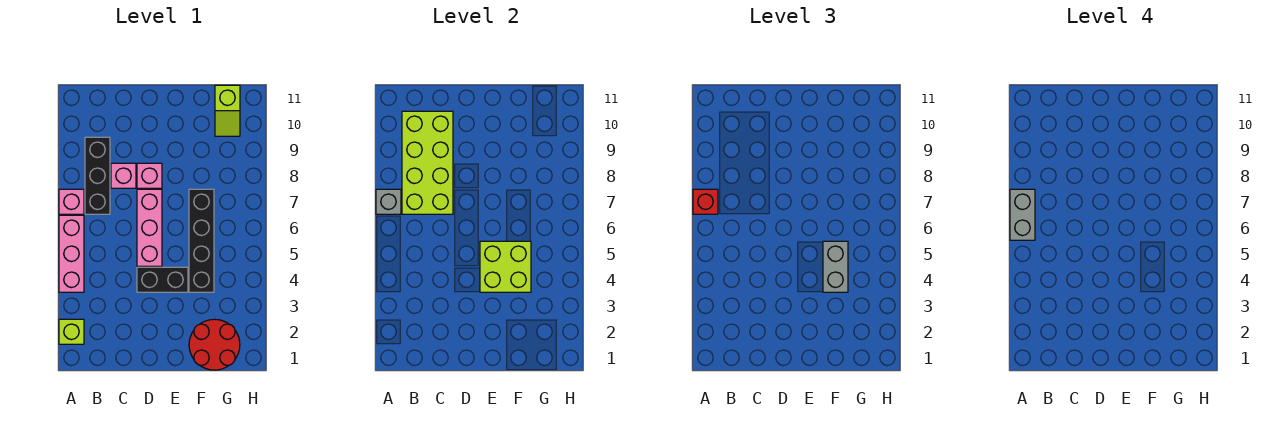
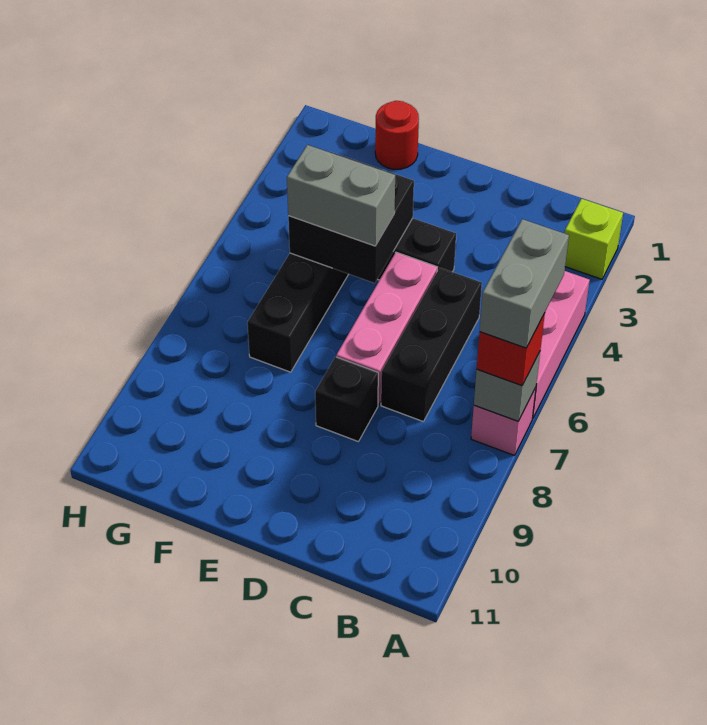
black 1x3 brick [85,137,110,214] -> black 1x3 brick moved to [381,268,482,422]
lime 2x4 brick [402,111,453,214] -> none
pink 1x1 brick [111,163,136,188] -> none
pink 1x1 brick [137,163,162,188] -> black 1x1 brick [315,357,378,442]
lime 2x2 brick [480,241,531,292] -> black 2x2 brick [288,152,414,283]
red 2x2 round brick [189,319,240,370] -> red 1x1 round brick [375,101,419,169]
grey 1x2 brick [823,241,848,292] -> grey 1x2 brick turned to [287,145,395,246]
lime 1x2 slope [215,85,240,136] -> none

